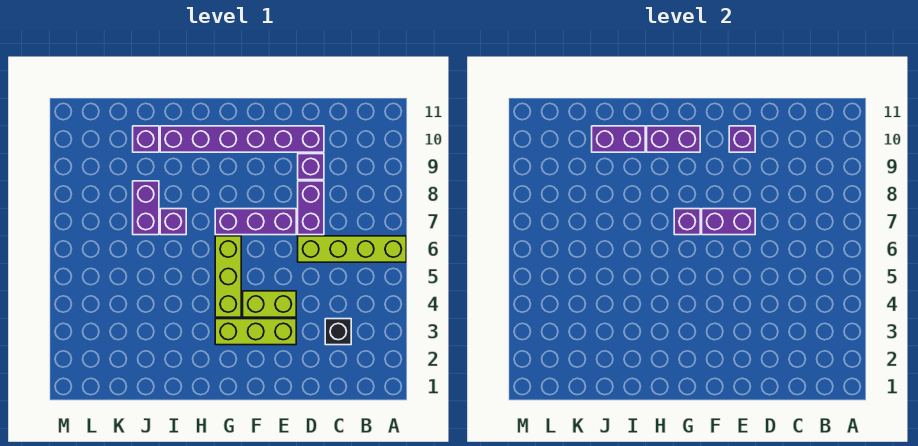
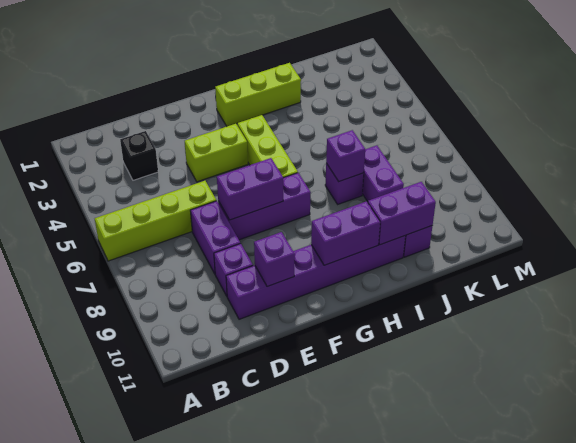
lime 1x3 brick [215,319,296,345] -> lime 1x3 brick moved to [215,63,301,126]
purple 1x1 brick [674,209,700,235] -> purple 1x1 brick moved to [326,130,365,181]

